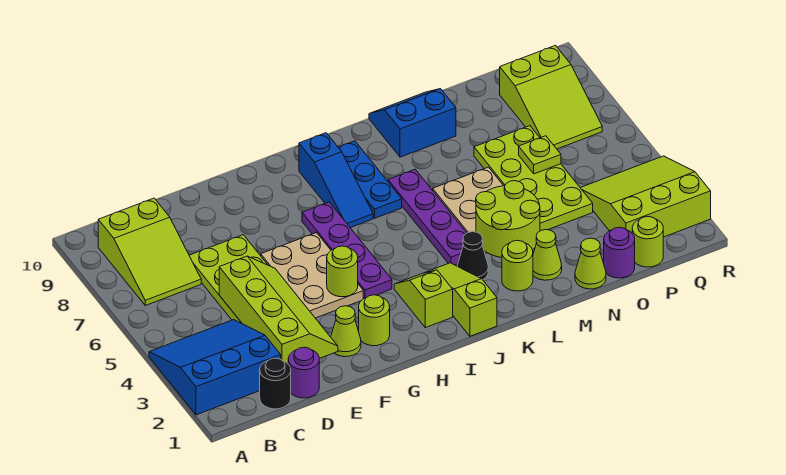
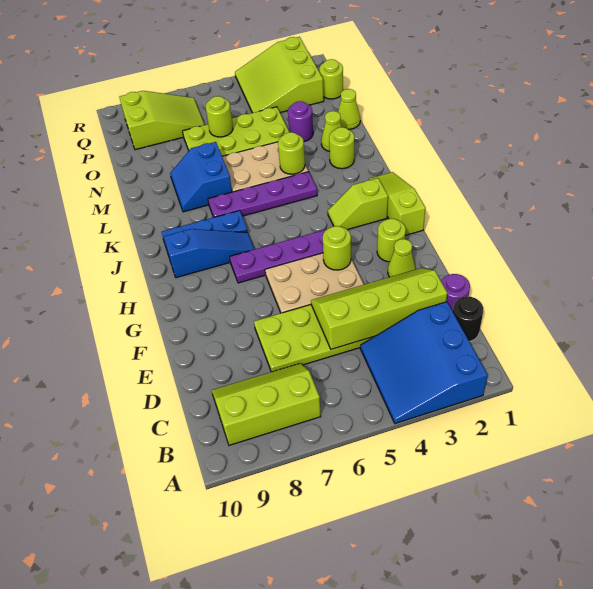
lime 2x3 slope [98,198,201,305] -> lime 2x3 slope turned to [212,363,321,445]
lime 1x3 slope [425,263,497,336] -> lime 1x3 slope turned to [369,172,425,235]
black 1x1 cone [457,232,488,280] -> none
lime 2x2 round brick [476,181,540,257] -> lime 1x1 round brick [278,132,305,174]
blue 2x2 slope [369,89,456,157] -> blue 2x2 slope moved to [170,142,232,212]
purple 1x1 round brick [604,227,635,278] -> purple 1x1 round brick moved to [288,101,313,141]
lime 1x1 plate [519,136,561,174] -> lime 1x1 round brick [205,96,233,137]

